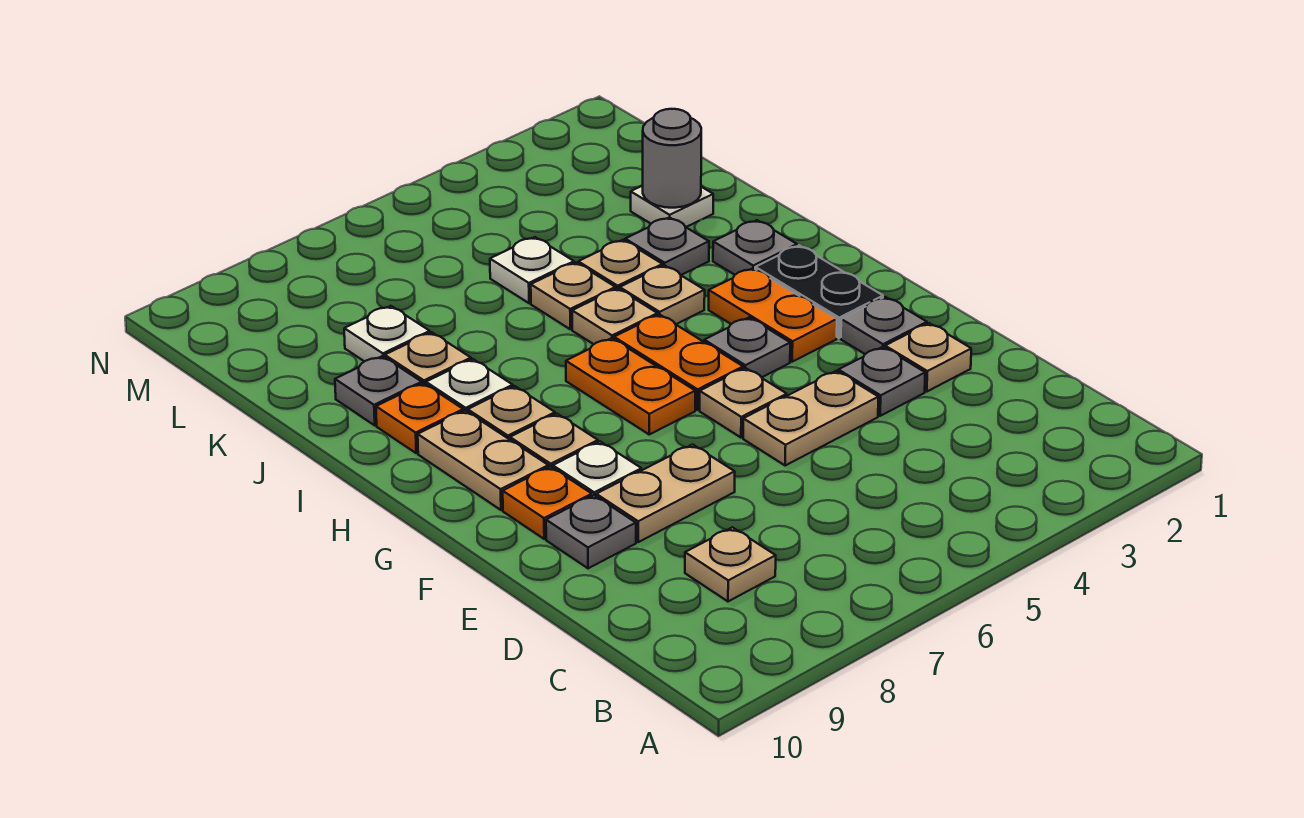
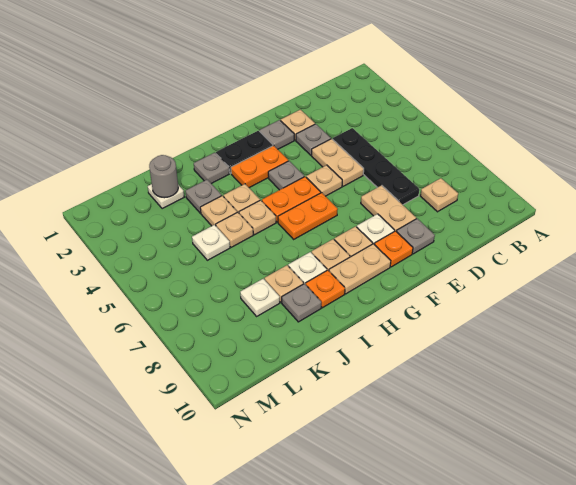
none -> black 1x4 plate [333,128,419,205]

